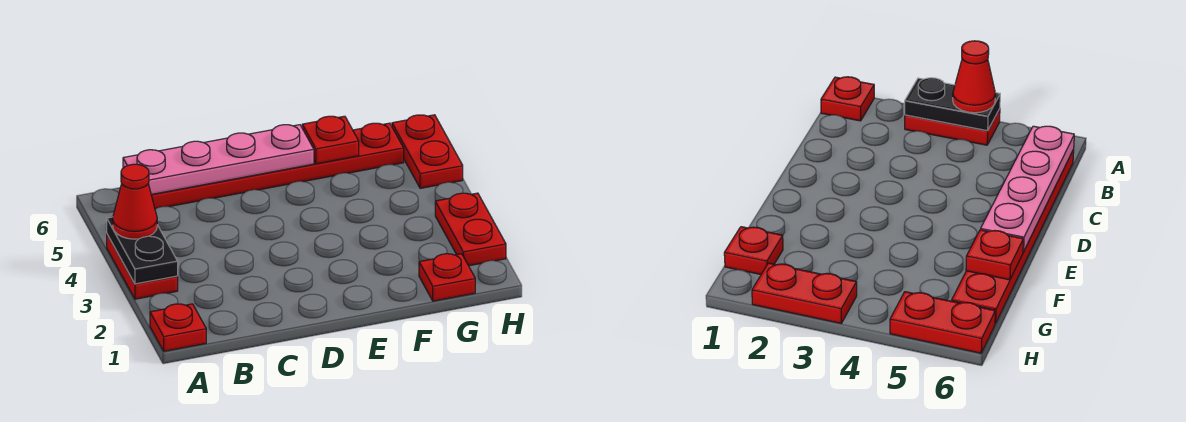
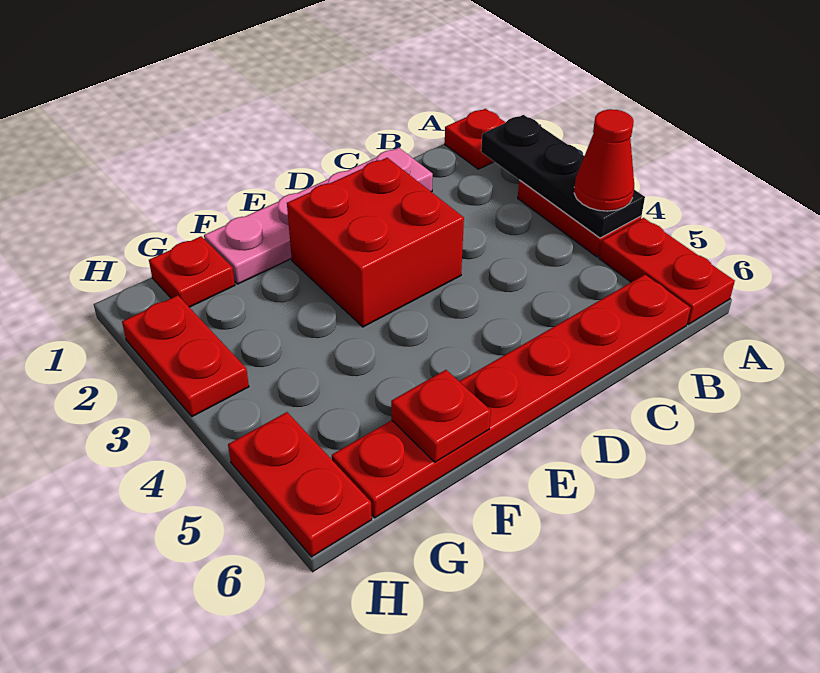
black 1x2 plate [107,217,178,284] -> black 1x3 plate [481,115,645,238]
none -> red 1x2 plate [599,218,735,324]
pink 1x4 plate [123,125,314,195] -> pink 1x4 plate moved to [204,148,433,284]
none -> red 2x2 brick [287,158,464,327]

